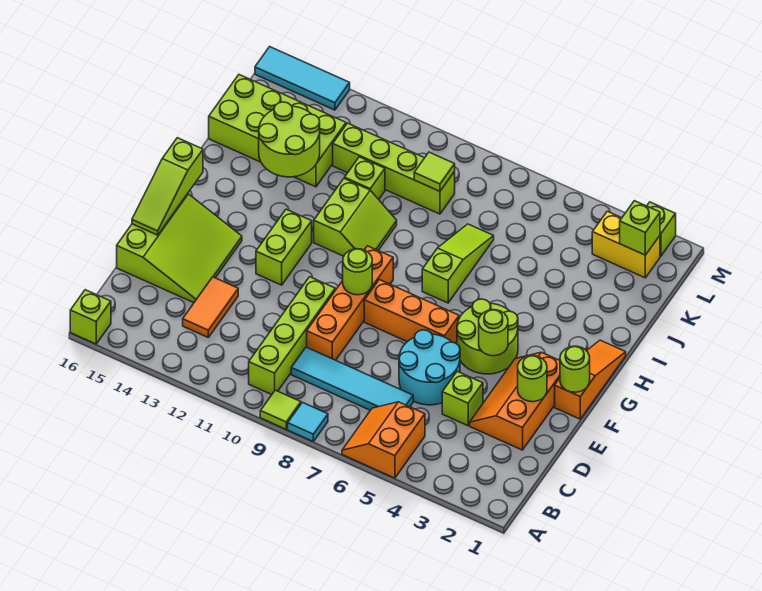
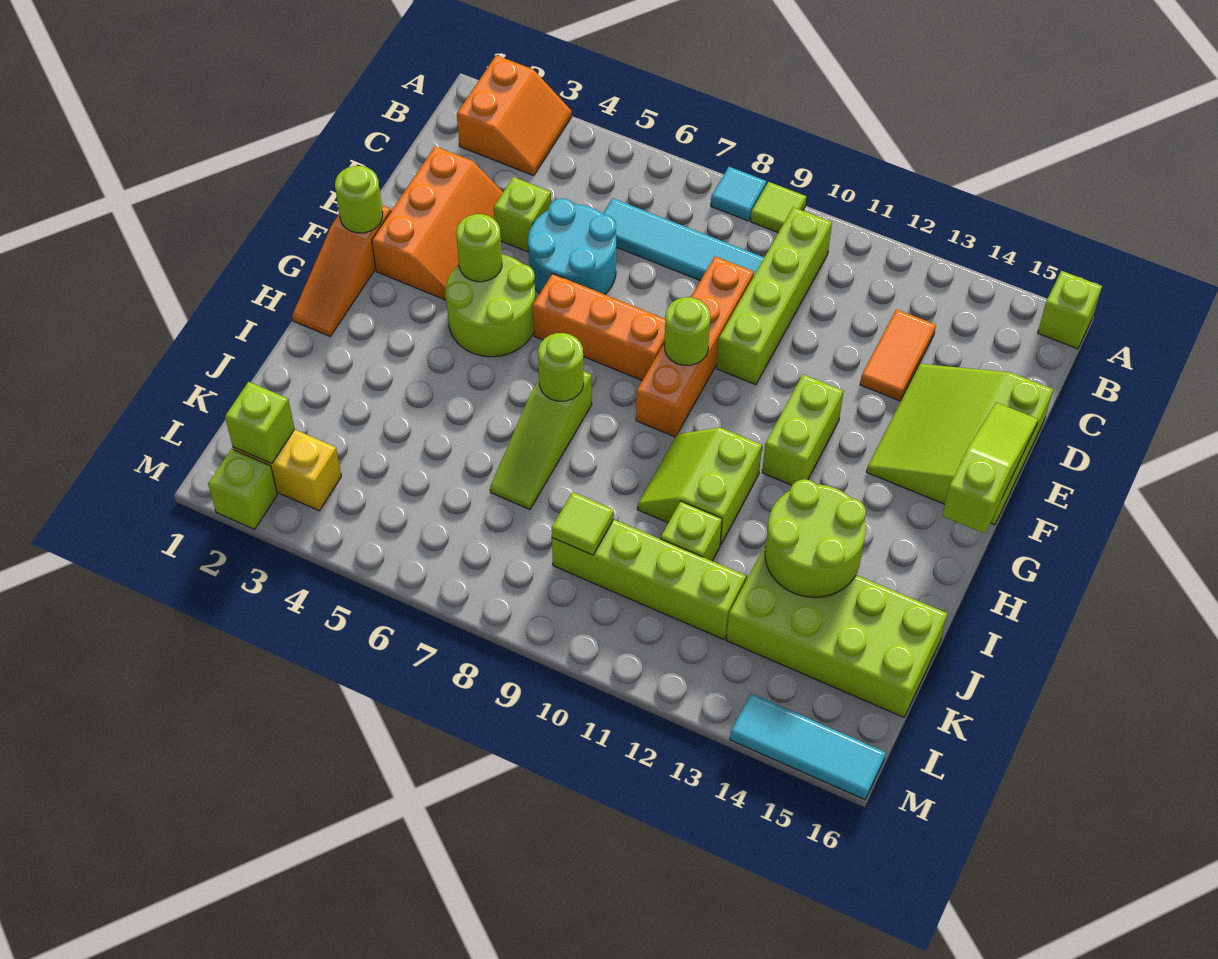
orange 2x2 slope [342,402,425,478] -> orange 2x2 slope moved to [457,55,572,176]
lime 1x1 round brick [518,356,547,402] -> lime 1x1 round brick moved to [538,333,584,401]

